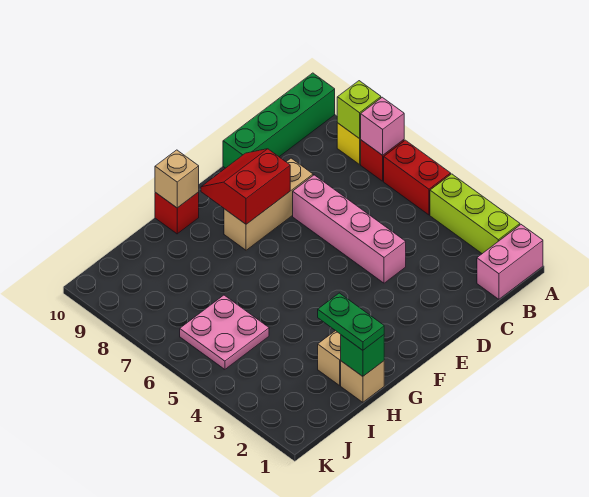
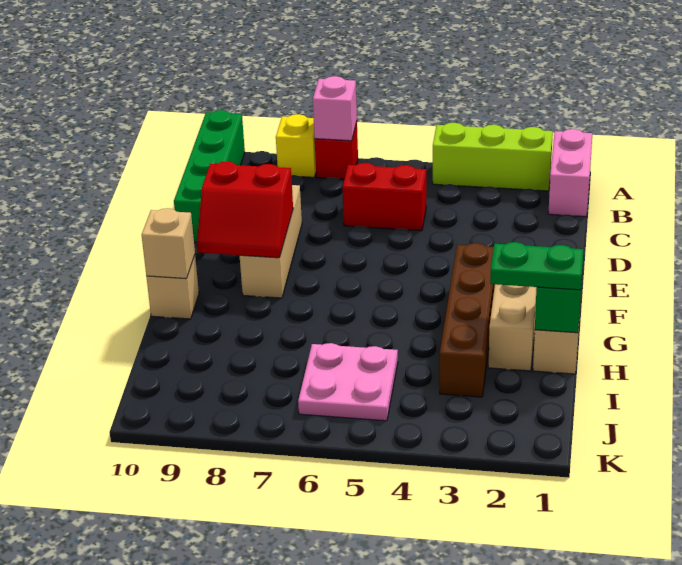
red 1x2 brick [384,140,451,215] -> red 1x2 brick moved to [343,163,426,231]
lime 1x1 brick [337,81,381,139] -> none
pink 1x4 brick [293,175,406,283] -> none
red 2x2 slope [201,149,290,224] -> red 2x2 slope turned to [197,162,293,258]
none -> brown 1x4 brick [440,243,495,397]
red 1x1 brick [155,192,199,234] -> tan 1x1 brick [146,256,199,319]

